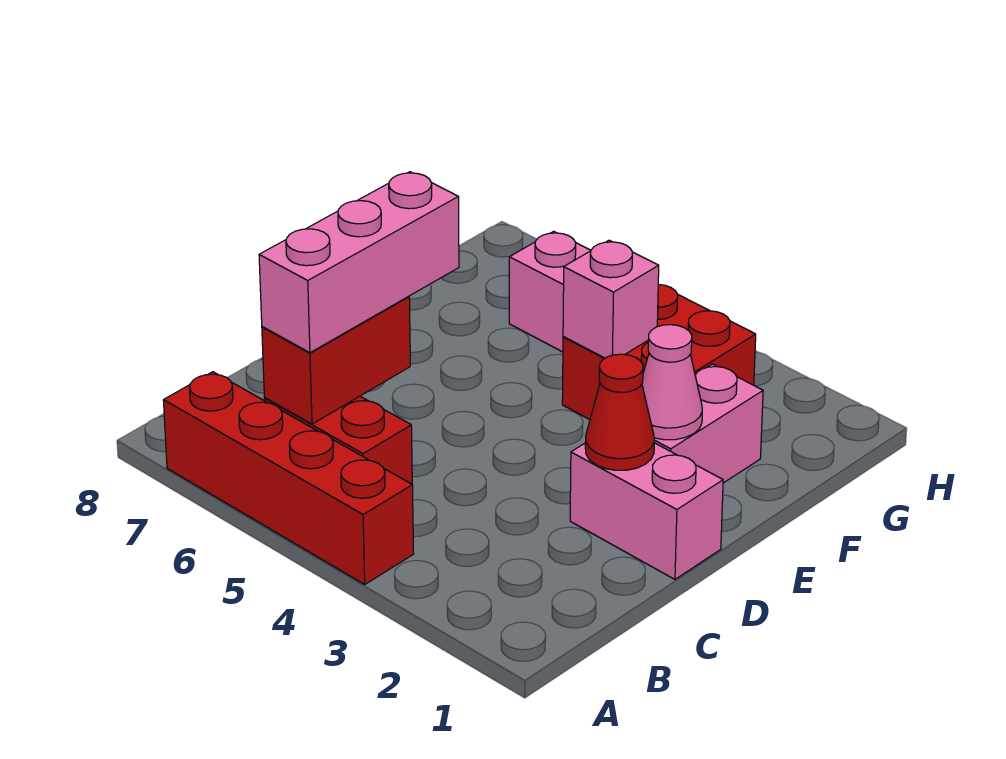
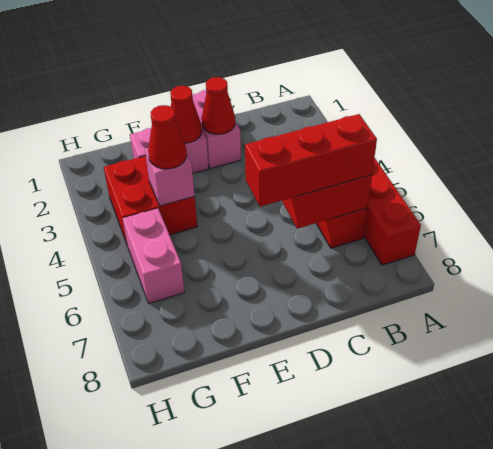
pink 1x3 brick [259,172,459,353] -> red 1x3 brick [245,114,377,207]
pink 1x1 cone [642,325,702,440] -> red 1x1 cone [170,86,202,143]
none -> red 1x1 cone [148,105,187,169]

